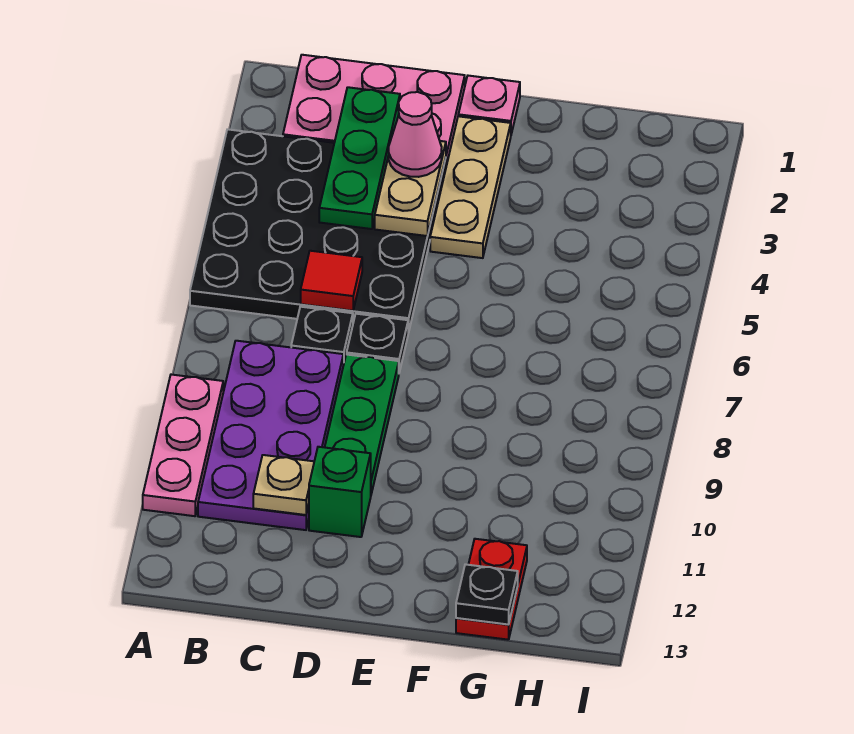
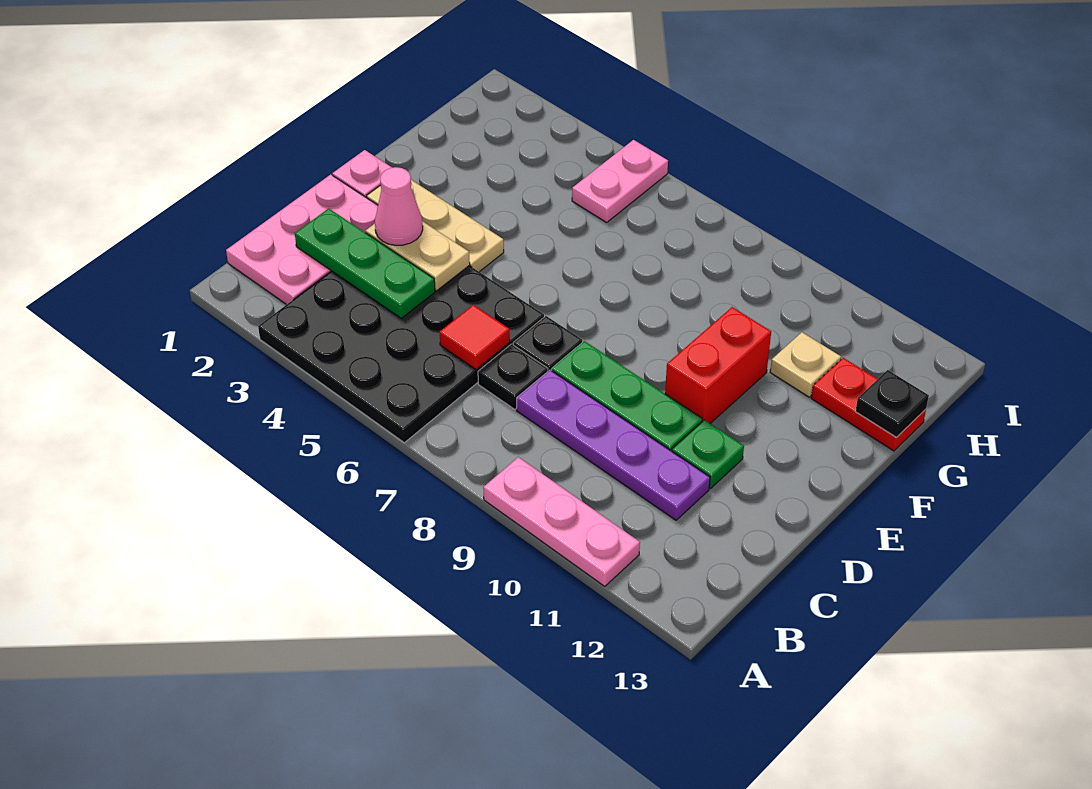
purple 2x4 plate [198,341,343,530] -> purple 1x4 plate [517,370,710,520]
tan 1x1 plate [253,455,314,515] -> tan 1x1 plate moved to [770,332,841,397]
green 1x1 brick [309,447,371,537] -> green 1x1 plate [672,420,744,488]
none -> red 1x2 brick [665,307,771,423]
none -> pink 1x2 plate [572,140,668,222]

